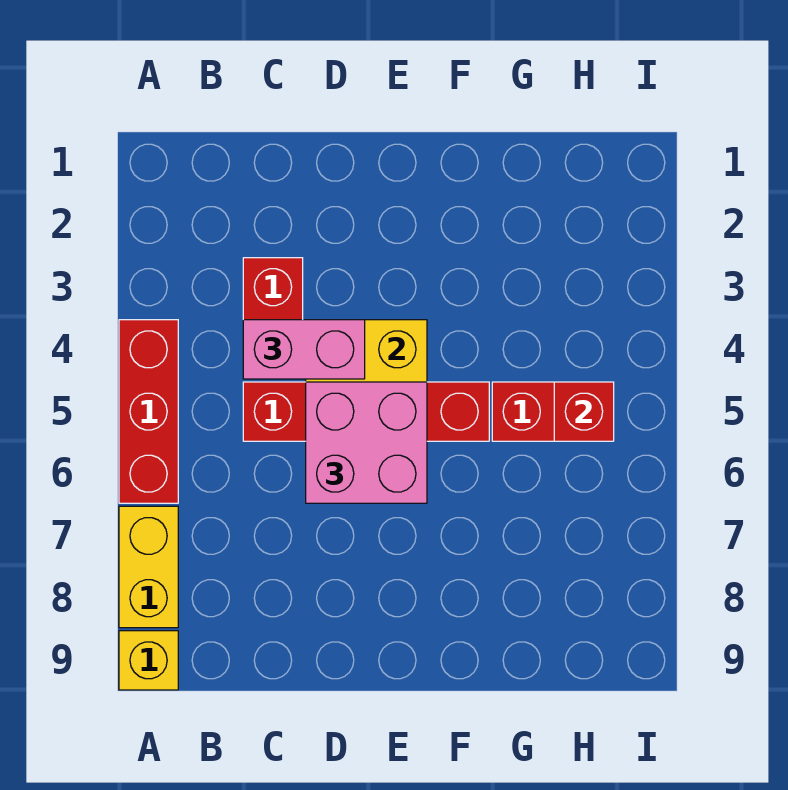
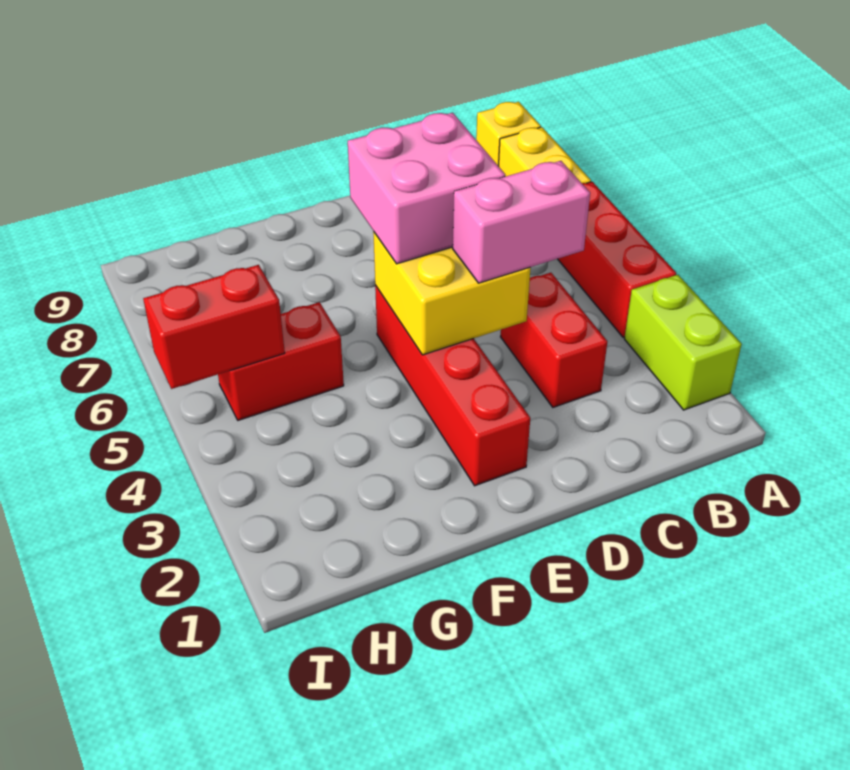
none -> lime 1x2 brick [624,275,742,410]
red 1x4 brick [243,382,489,441] -> red 1x4 brick turned to [375,285,530,486]
red 1x1 brick [554,382,614,441] -> red 1x2 brick [143,265,285,389]

